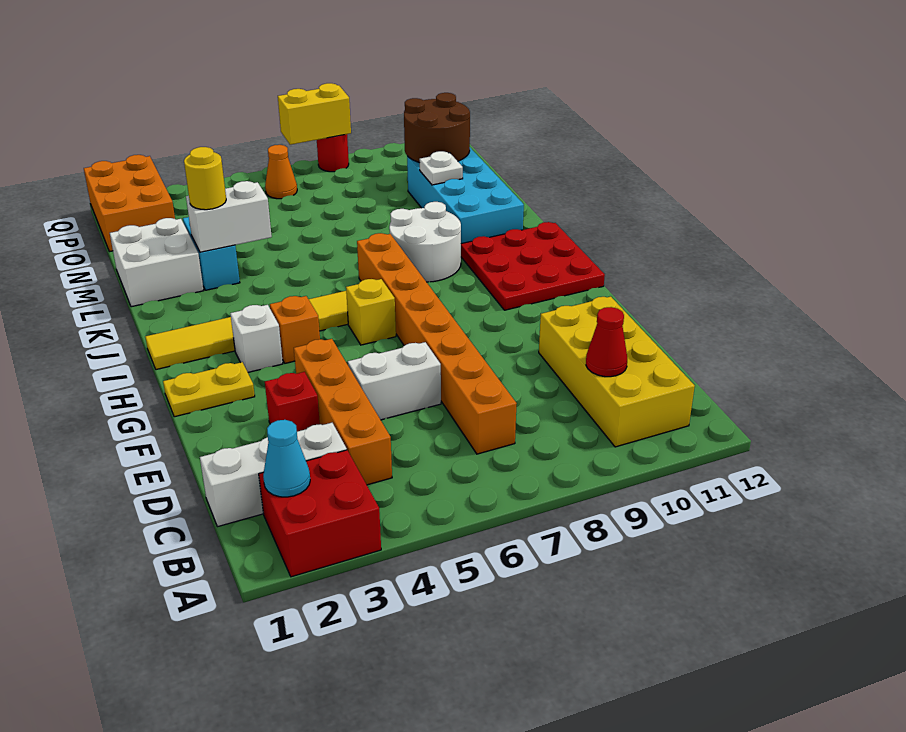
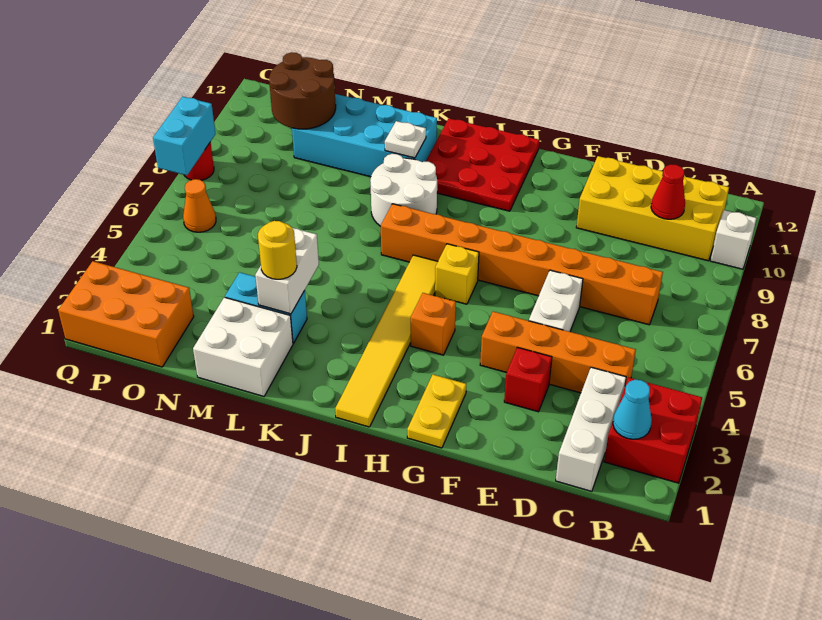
white 1x1 brick [230,305,283,372] -> white 1x1 brick moved to [711,210,756,269]
white 1x1 plate [419,151,463,185] -> white 1x1 plate moved to [385,121,426,158]
yellow 1x2 brick [278,83,351,145] -> cyan 1x2 brick [153,97,215,175]

